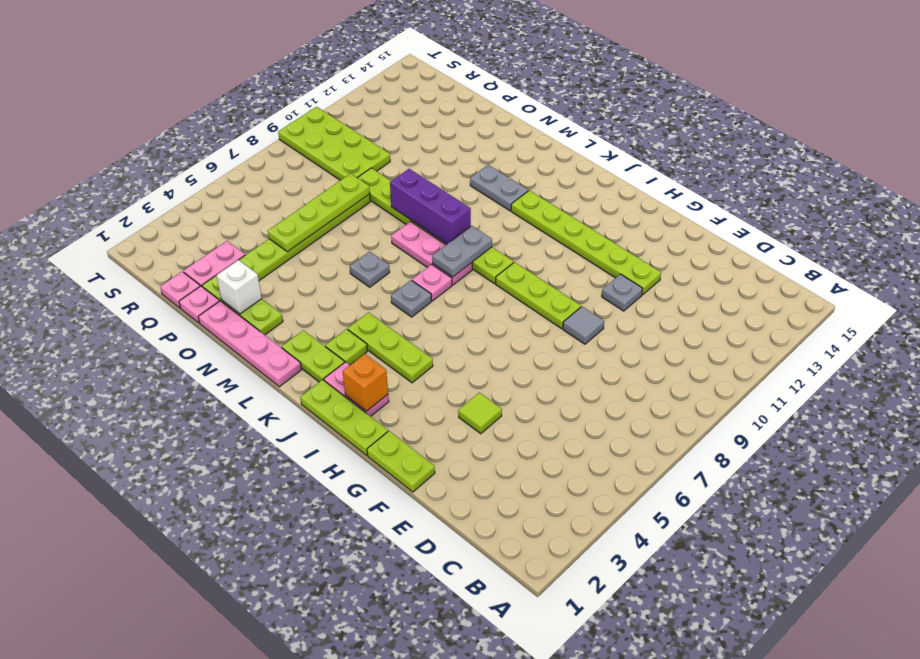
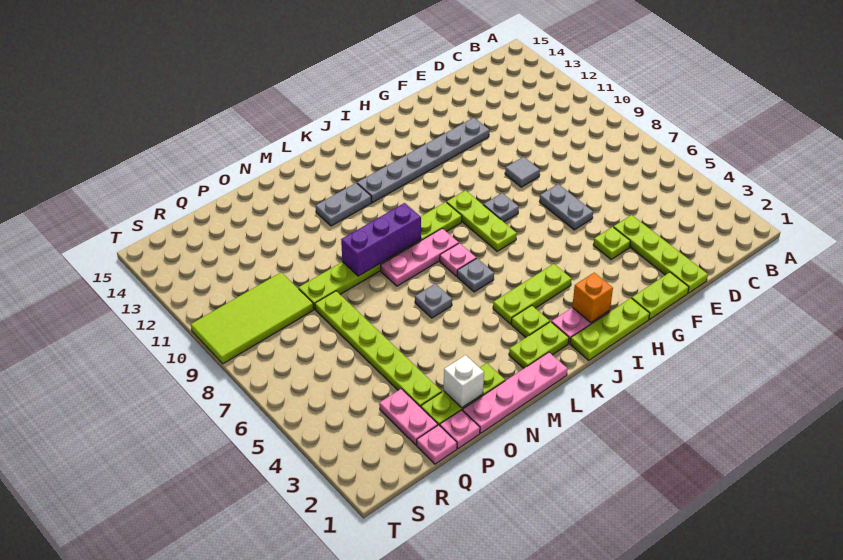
lime 1x1 tile [458,393,502,434] -> lime 1x1 plate [593,227,630,260]
grey 1x1 plate [602,274,643,311] -> grey 1x1 plate moved to [483,193,519,222]
lime 1x6 plate [511,190,661,295] -> grey 1x6 plate [357,118,489,202]
lime 1x3 plate [496,262,581,329] -> lime 1x3 plate turned to [447,191,517,251]
grey 1x2 plate [432,226,492,277] -> grey 1x2 plate moved to [539,184,593,230]
lime 1x4 plate [268,174,370,252] -> lime 1x4 plate moved to [613,215,708,293]
lime 2x4 plate [278,107,390,180] -> lime 2x4 tile [191,273,314,364]

